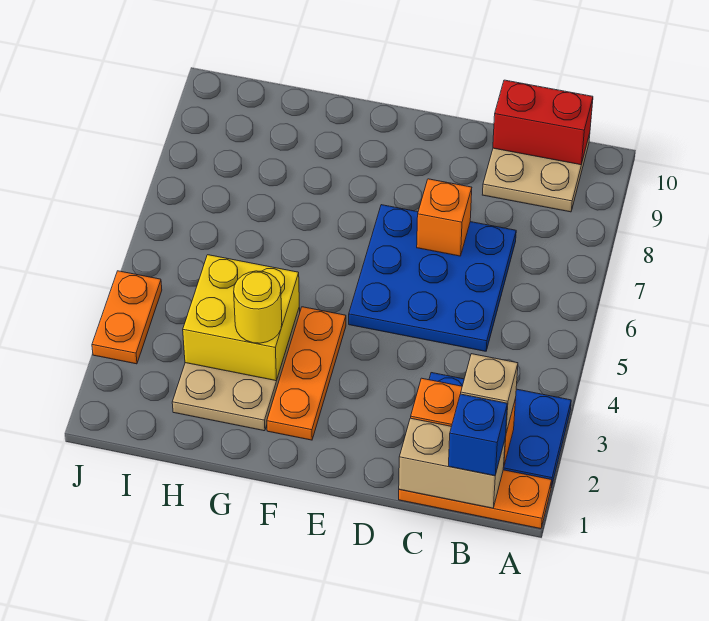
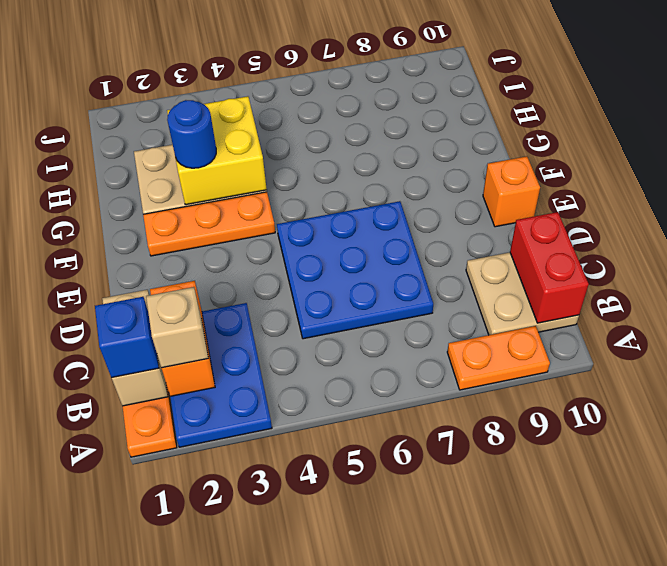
orange 1x1 brick [417,179,472,256] -> orange 1x1 brick moved to [483,156,540,227]
yellow 1x1 round brick [234,271,282,343] -> blue 1x1 round brick [167,100,216,168]
orange 1x2 plate [92,271,162,364] -> orange 1x2 plate moved to [447,326,550,390]

